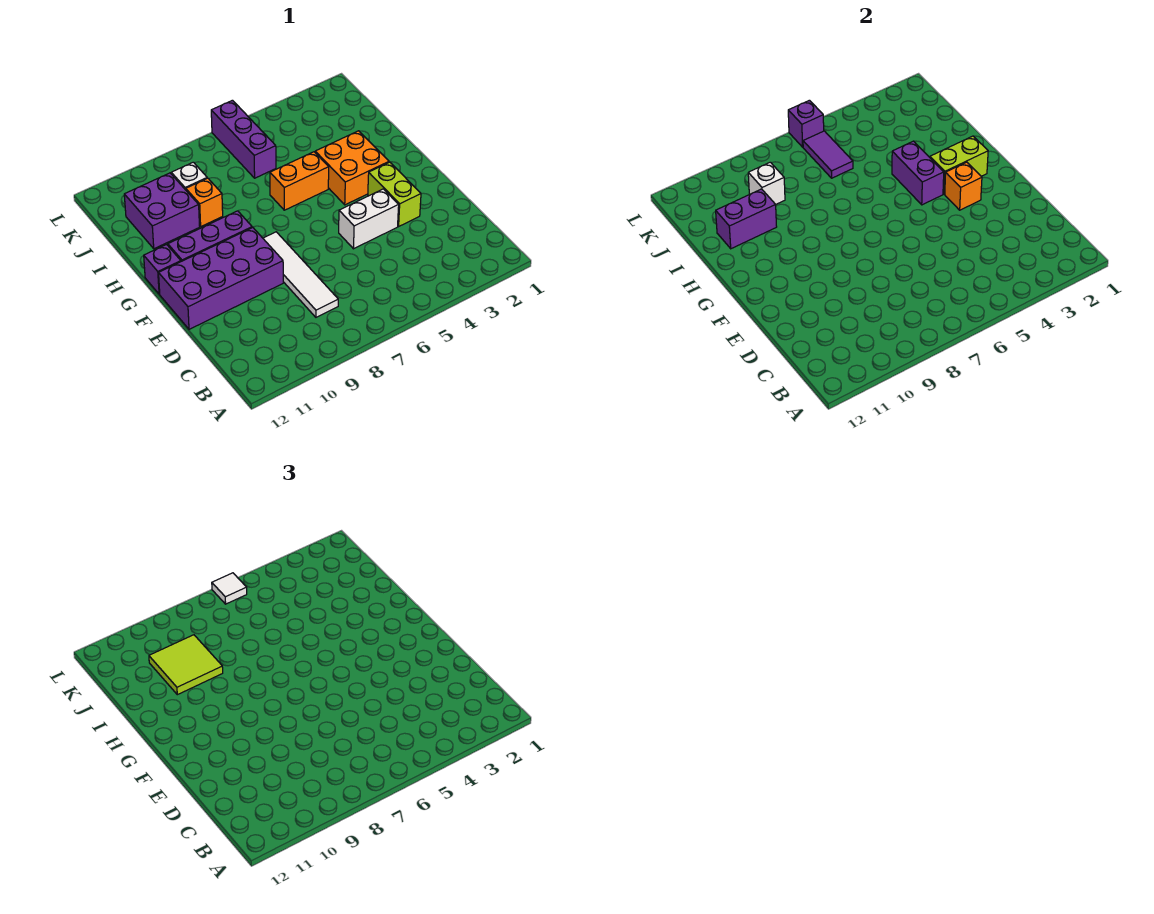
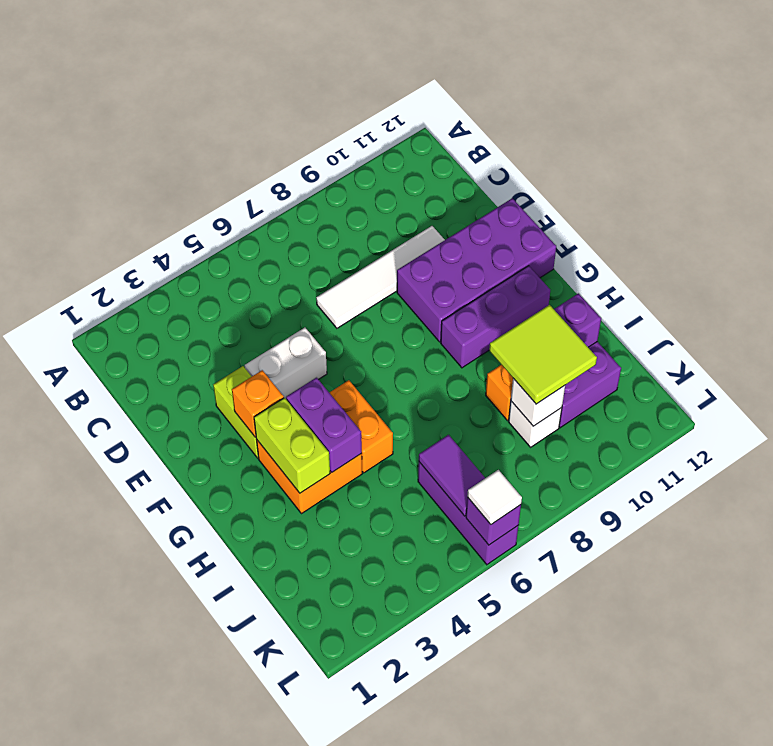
white 1x4 tile [263,232,338,317] -> white 1x4 tile turned to [316,226,445,328]
lime 1x2 brick [930,136,988,194] -> lime 1x2 brick turned to [254,398,330,493]
purple 1x1 brick [144,245,181,294] -> none
orange 1x2 brick [270,152,329,210] -> orange 1x2 brick turned to [329,380,393,473]

